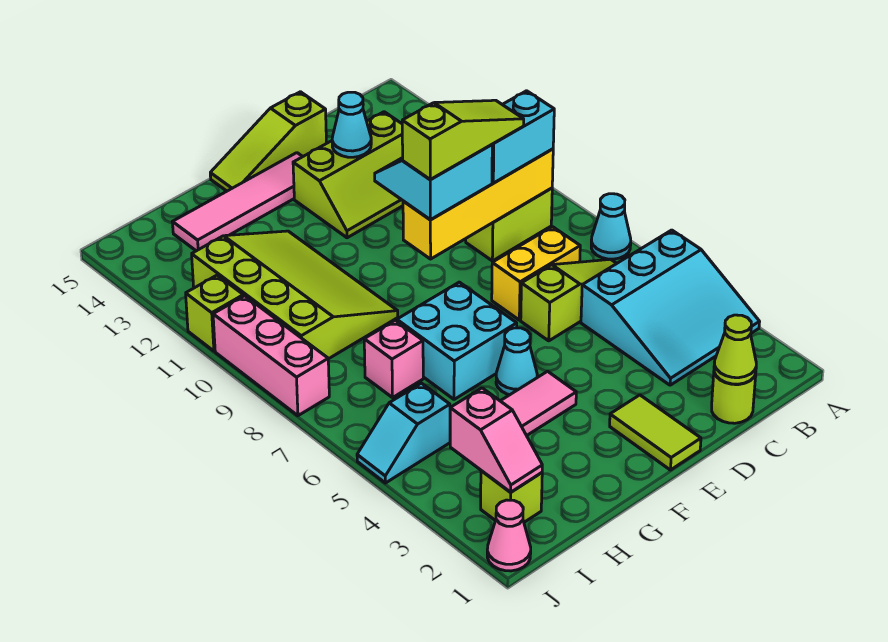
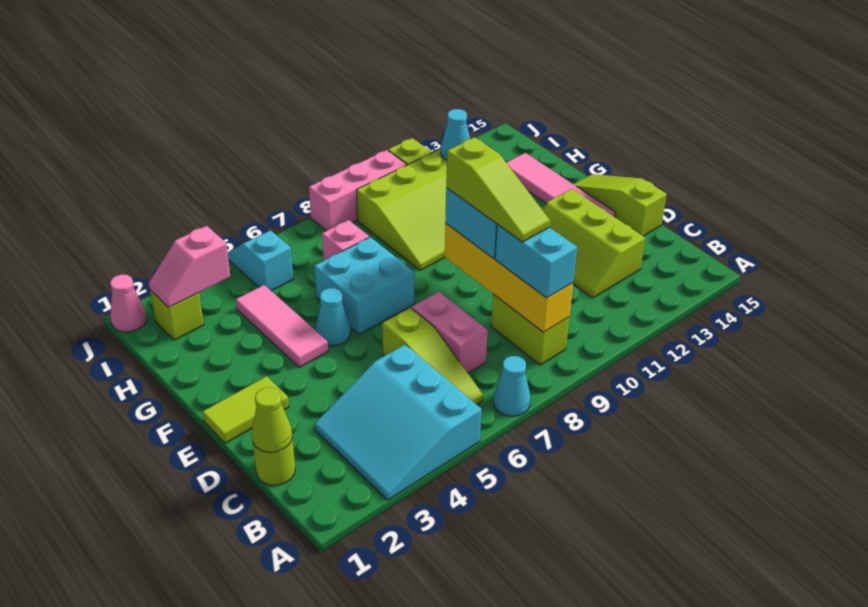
yellow 1x2 brick [492,227,580,320] -> pink 1x2 brick [412,292,488,373]
cyan 1x1 cone [332,92,371,157] -> cyan 1x1 cone moved to [441,109,470,160]

